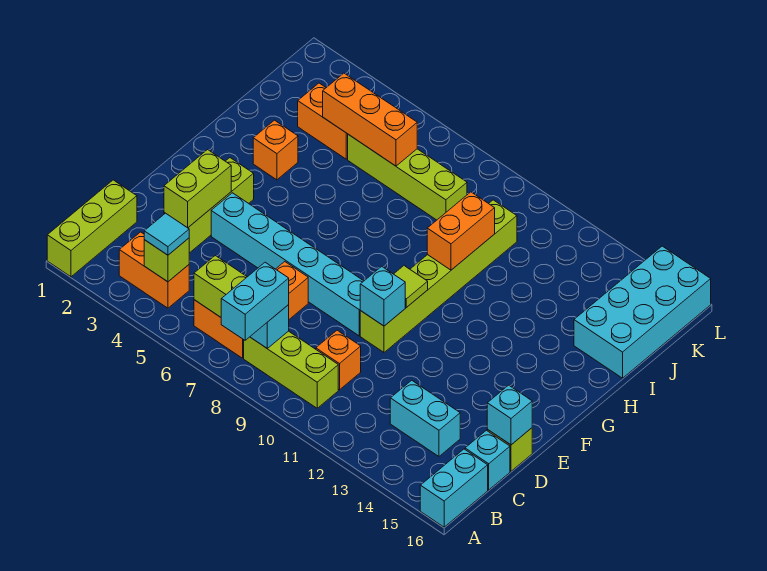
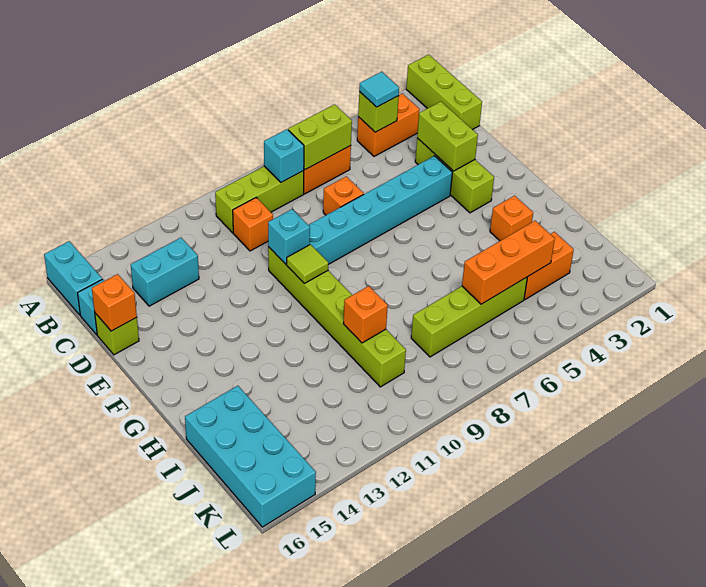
cyan 1x2 brick [221,262,289,340] -> none
cyan 1x1 brick [487,385,532,445] -> orange 1x1 brick [92,274,137,331]
orange 1x2 brick [427,192,495,270] -> orange 1x1 brick [343,286,388,343]

